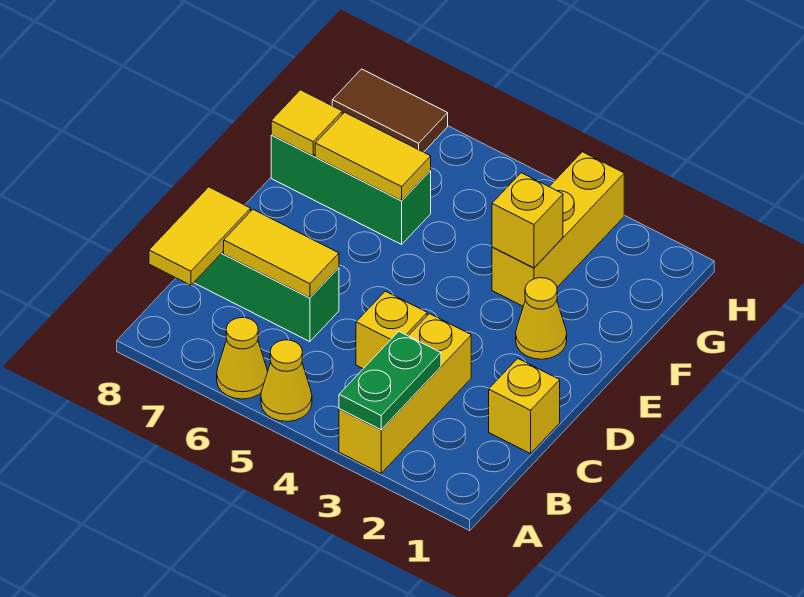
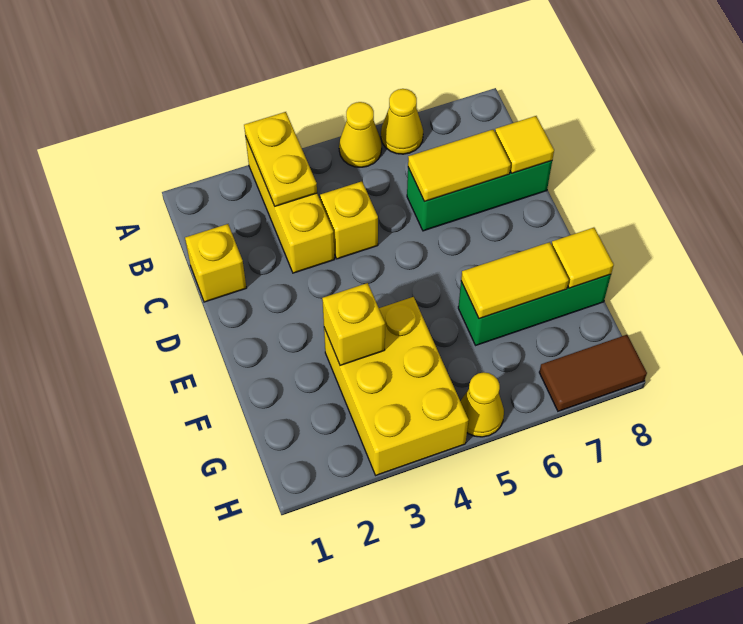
green 1x2 plate [339,332,441,430] -> yellow 1x2 plate [244,112,317,206]
yellow 1x2 tile [149,187,251,285] -> yellow 1x1 tile [495,116,554,173]
yellow 1x1 cone [516,278,567,359] -> yellow 1x1 cone moved to [460,372,504,437]
yellow 1x3 brick [492,152,624,306] -> yellow 2x3 brick [324,297,469,475]

